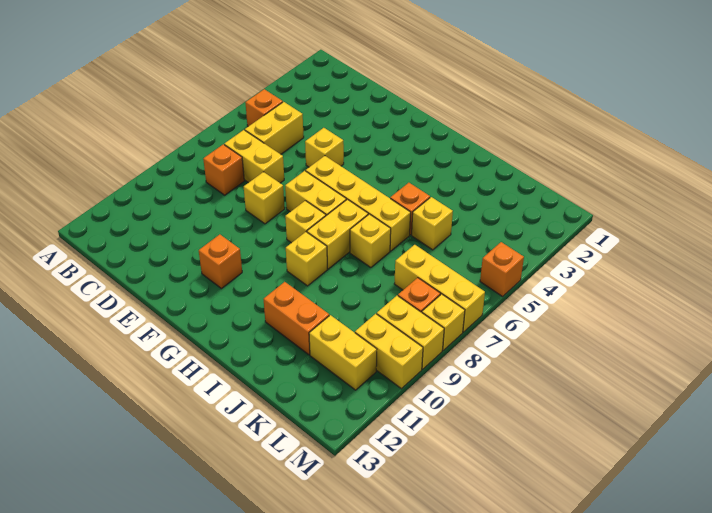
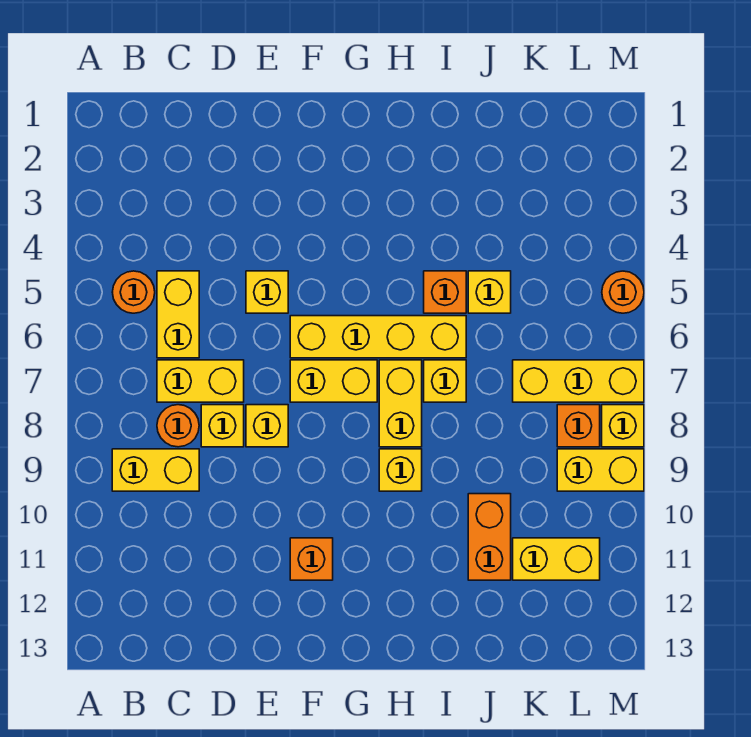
orange 1x1 brick [245,89,283,126] -> orange 1x1 round brick [112,271,155,313]
orange 1x1 brick [203,144,244,195] -> orange 1x1 round brick [157,405,199,447]
yellow 1x1 brick [285,201,326,243] -> yellow 1x1 brick moved to [201,405,244,447]
orange 1x2 brick [264,282,329,355] -> orange 1x2 brick turned to [468,494,511,580]
yellow 1x2 brick [355,314,423,389] -> yellow 1x2 brick moved to [112,449,199,491]
orange 1x1 brick [480,242,524,296] -> orange 1x1 round brick [602,271,644,313]

